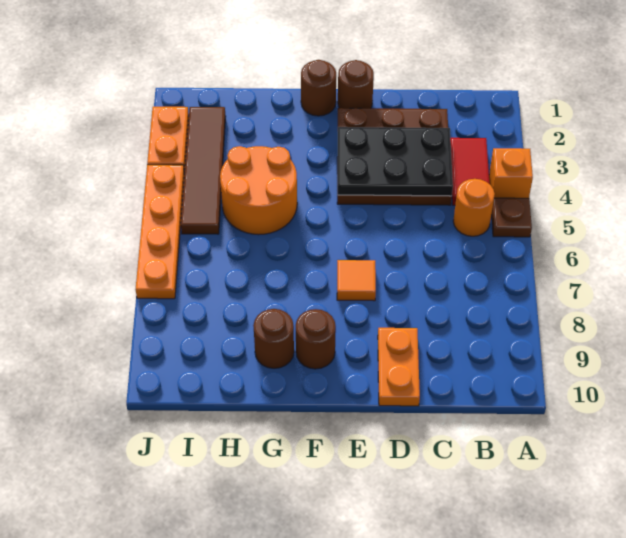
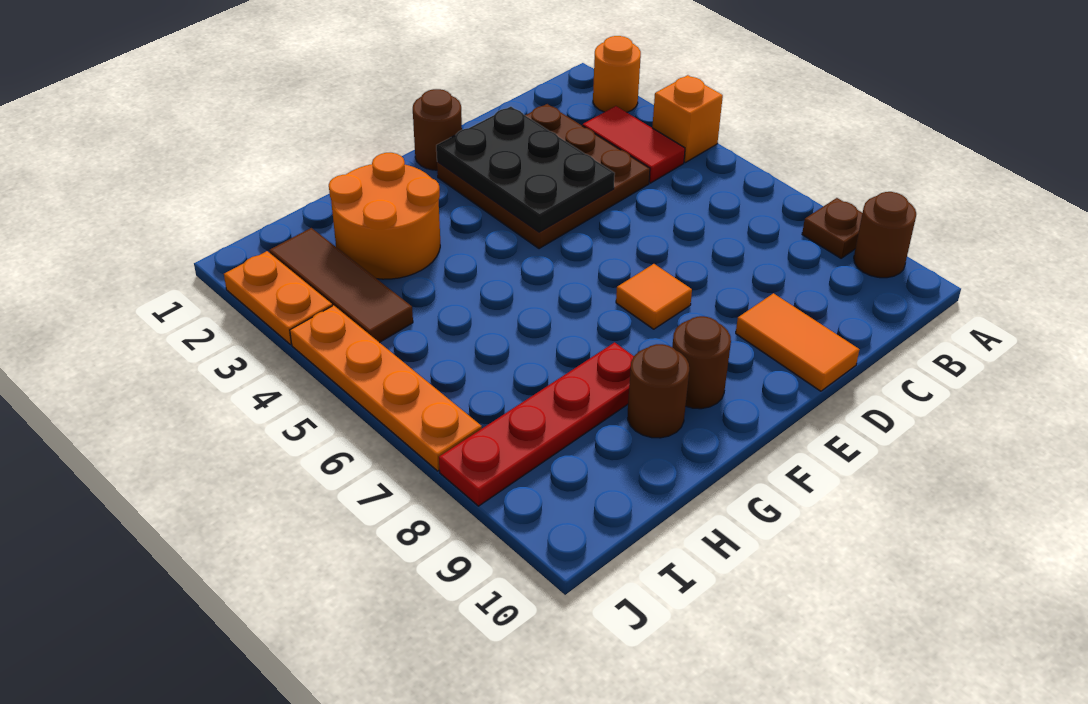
brown 1x1 plate [491,198,532,237] -> brown 1x1 plate moved to [802,198,862,258]
orange 1x1 round brick [453,179,495,236] -> orange 1x1 round brick moved to [593,36,641,112]
black 2x3 plate [338,127,453,196] -> black 2x3 plate turned to [436,107,615,232]
orange 1x2 plate [378,328,420,406] -> orange 1x2 tile [736,293,859,391]
brown 1x1 round brick [301,60,336,116] -> brown 1x1 round brick moved to [854,192,916,278]
orange 2x2 round brick [220,146,297,235] -> orange 2x2 round brick moved to [329,153,440,279]
none -> red 1x4 plate [439,342,634,506]
brown 1x4 tile [181,107,226,234] -> brown 1x3 tile [269,228,413,343]

